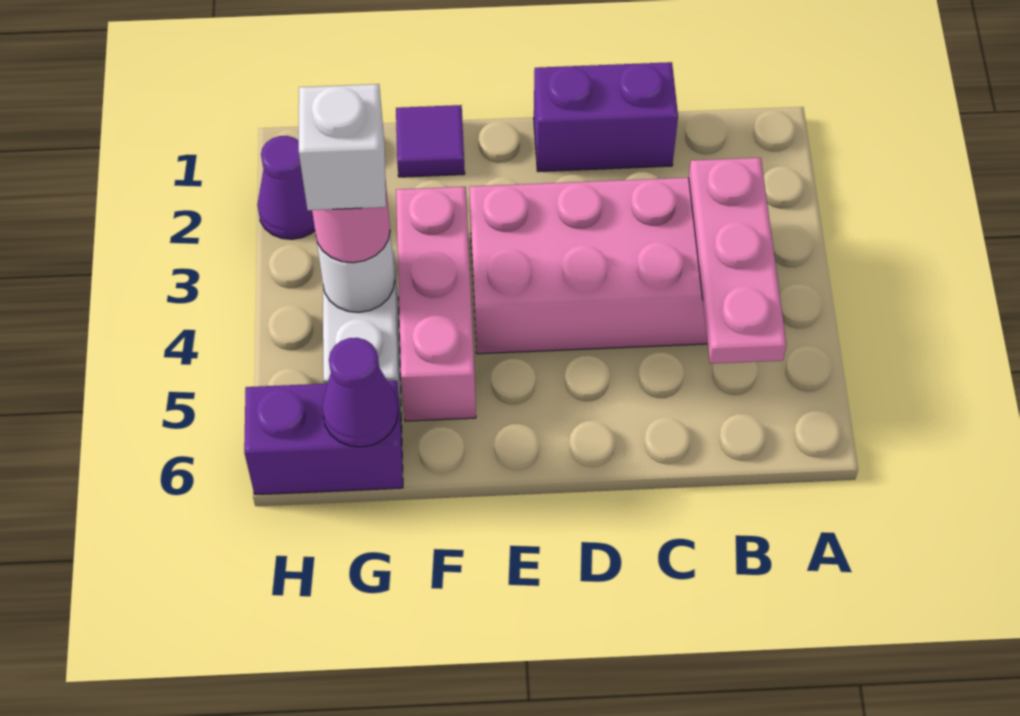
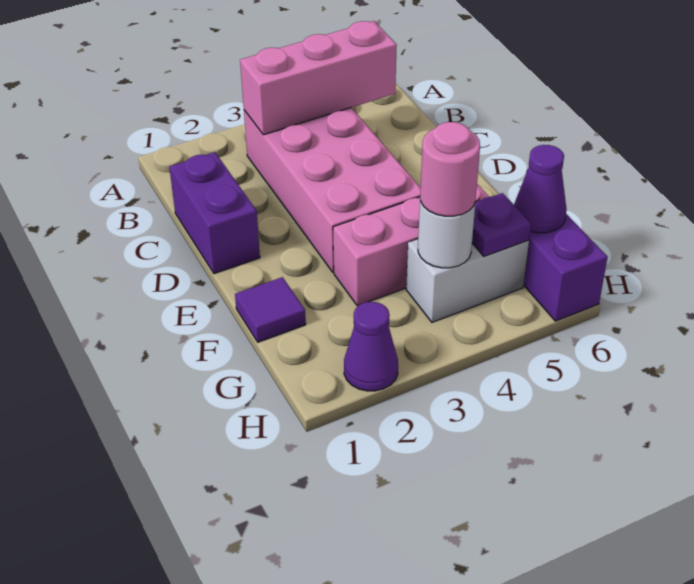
pink 1x3 plate [689,158,786,364] -> pink 1x3 brick [240,21,397,135]
white 1x1 brick [299,84,386,210] -> none
none -> purple 1x1 plate [472,193,531,256]

